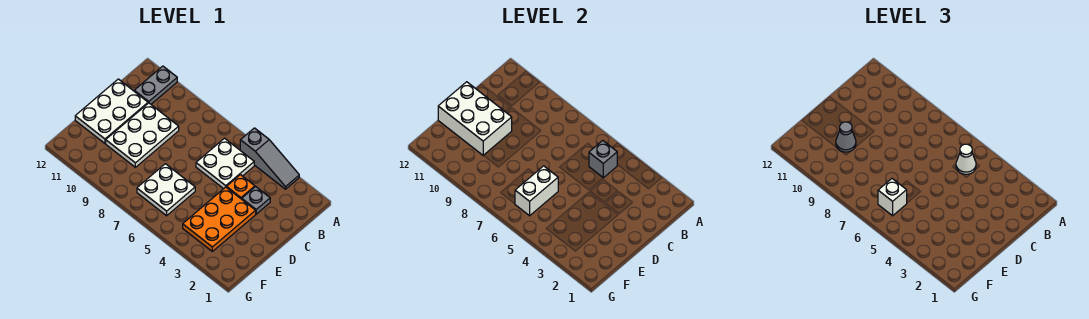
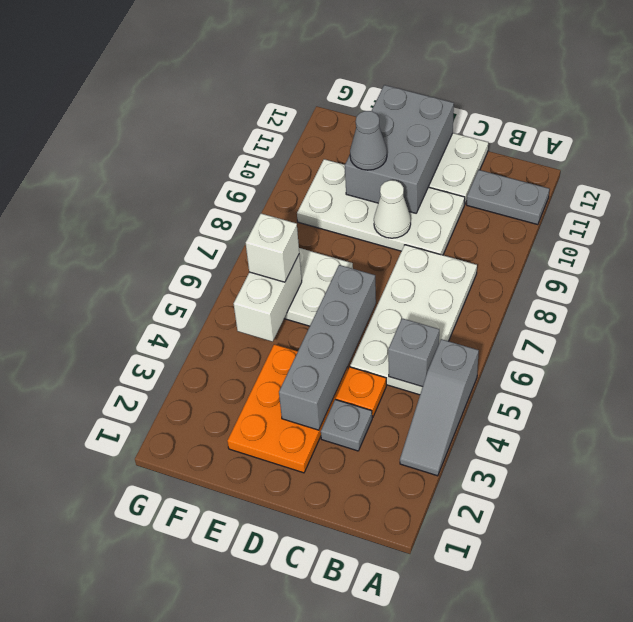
white 2x2 plate [196,138,254,189] -> white 2x4 plate [350,245,477,395]
white 1x1 cone [956,144,976,174] -> white 1x1 cone moved to [374,180,411,238]
white 2x3 plate [106,103,179,167] -> white 2x4 plate [297,159,465,255]
orange 2x3 plate [183,187,256,251] -> orange 2x3 plate turned to [227,344,348,473]
none -> grey 1x4 brick [279,265,376,430]
white 2x3 brick [438,82,512,155] -> grey 2x3 brick [345,85,454,213]
white 1x2 brick [515,166,558,216] -> white 1x2 brick turned to [234,255,302,342]

